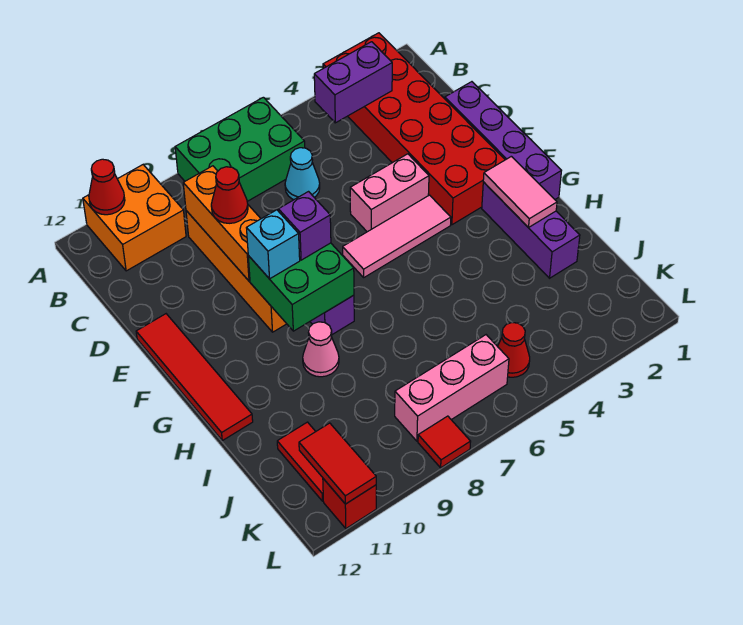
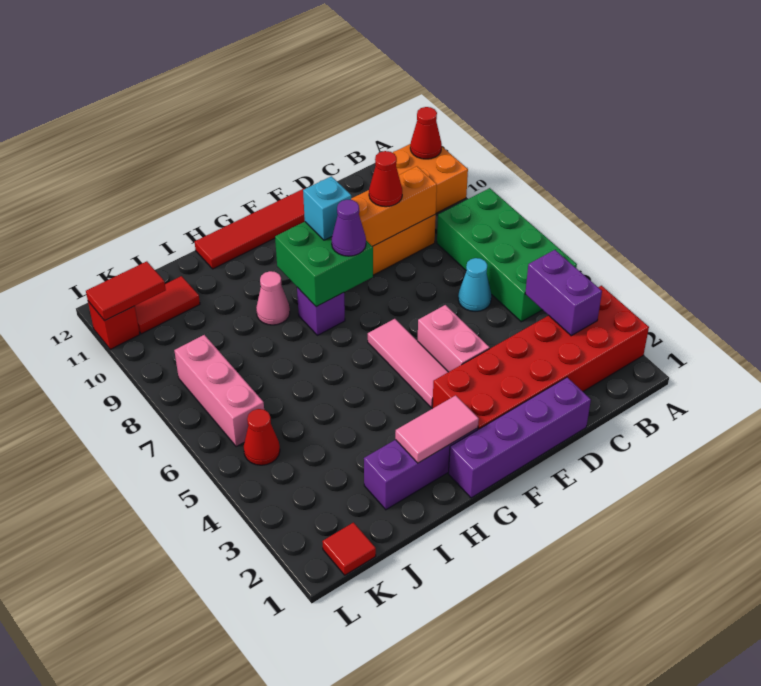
green 2x3 brick [175,97,305,201] -> green 2x4 brick [437,188,577,322]
purple 1x1 brick [278,192,331,260] -> purple 1x1 cone [332,200,366,256]
red 1x1 tile [418,416,471,468] -> red 1x1 tile moved to [322,523,376,575]

